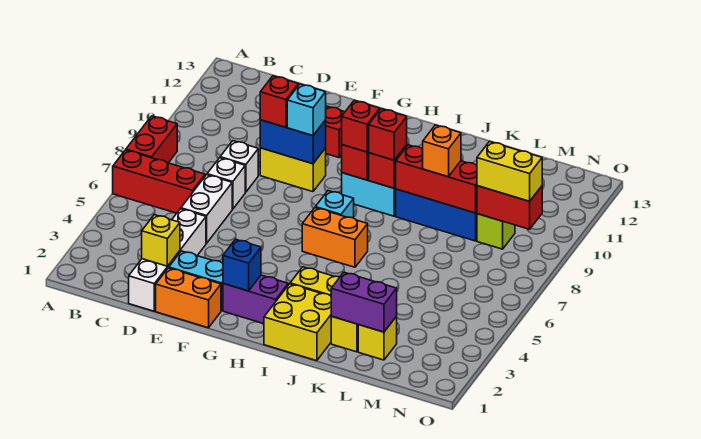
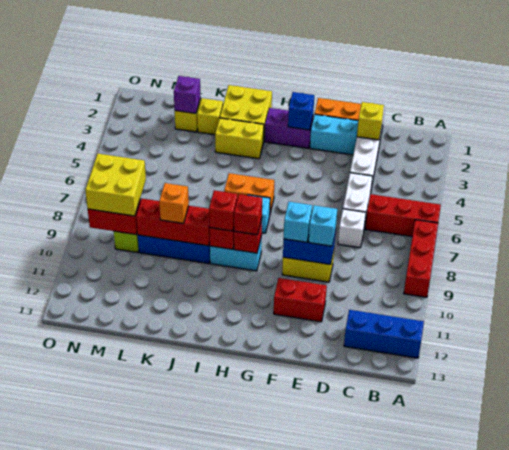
red 1x2 brick [126,116,177,163] -> red 1x3 brick [404,220,438,297]
none -> blue 1x3 brick [344,310,424,358]
white 1x1 brick [220,141,258,192] -> none
red 1x1 brick [260,76,299,127] -> cyan 1x1 brick [308,205,337,246]
purple 1x2 brick [331,272,397,332] -> purple 1x1 brick [174,76,201,113]
yellow 1x2 brick [477,142,542,201] -> yellow 2x2 brick [85,154,146,216]

